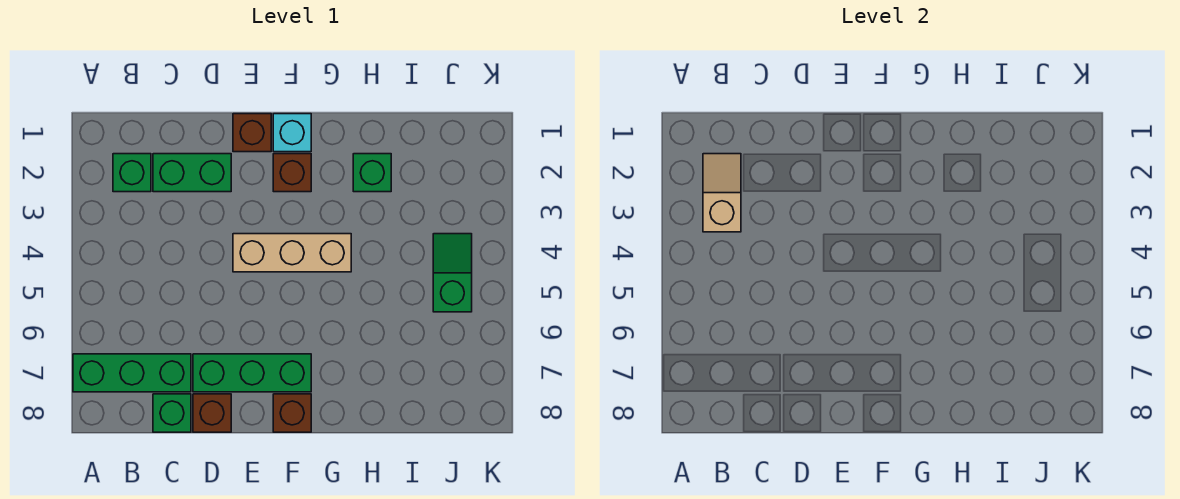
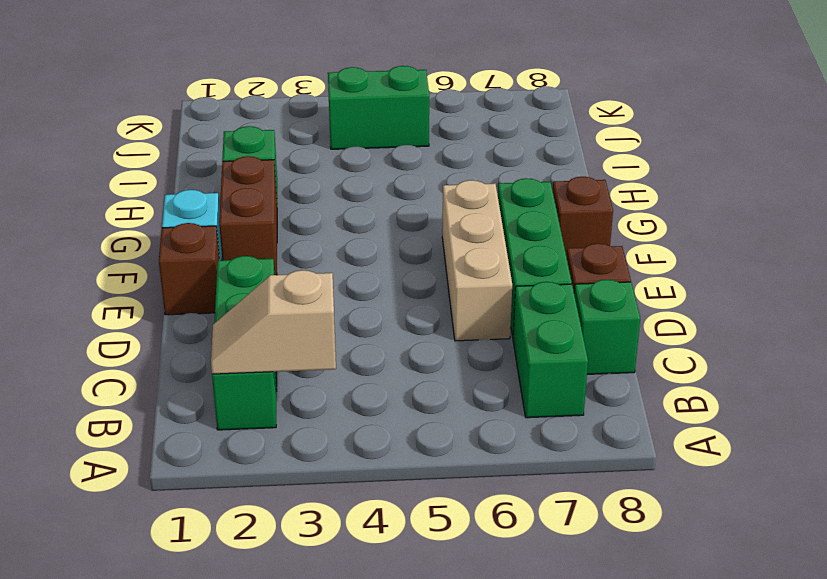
green 1x3 brick [73,354,191,392] -> green 1x2 brick [513,282,588,418]
tan 1x3 brick [233,234,351,272] -> tan 1x3 brick moved to [442,180,512,341]
brown 1x1 brick [273,154,311,192] -> brown 1x2 brick [219,156,277,275]
green 1x2 slope [433,234,472,312] -> green 1x2 brick [328,66,429,149]

